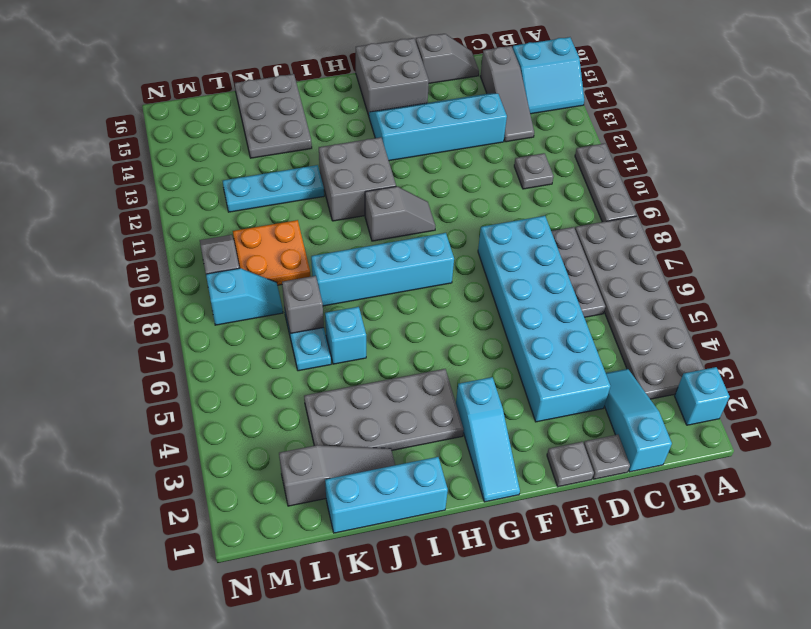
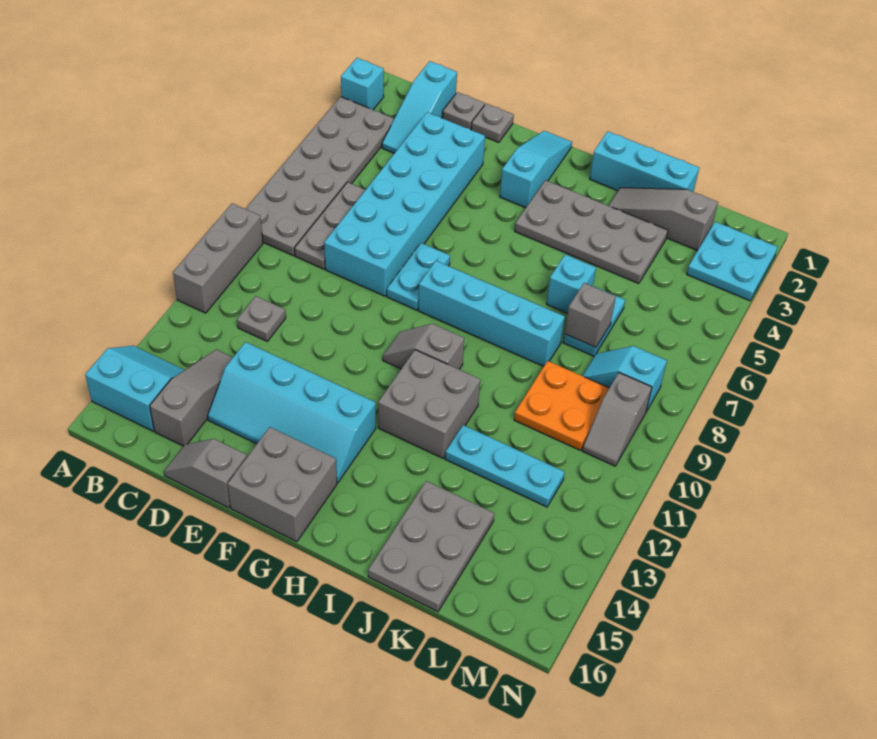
grey 1x3 plate [575,143,637,222] -> grey 1x3 brick [173,203,263,313]
none -> cyan 1x2 plate [387,243,450,310]
none -> cyan 2x2 plate [687,222,778,301]

